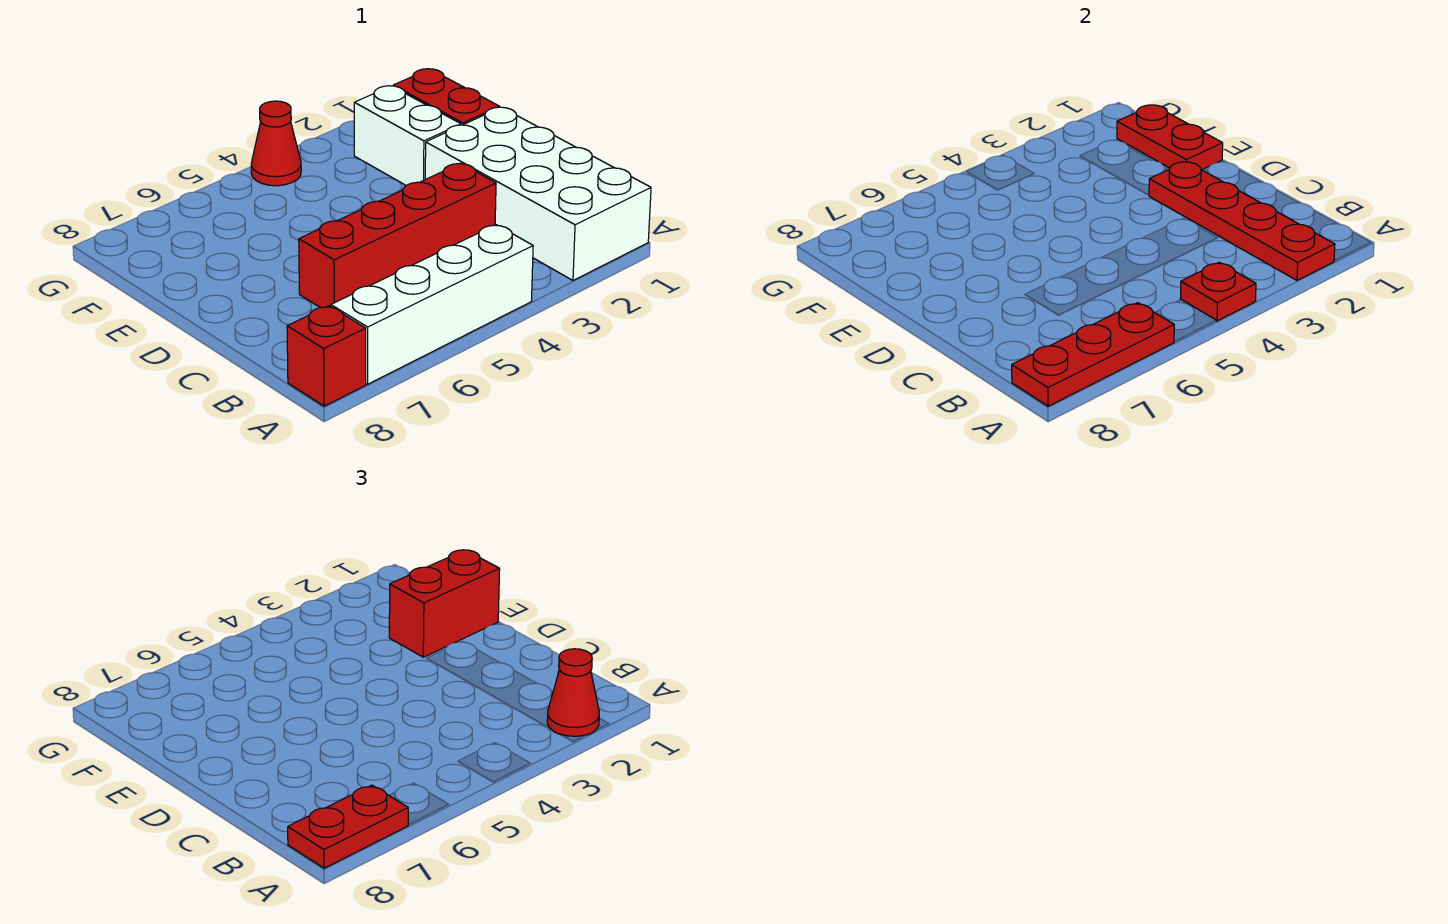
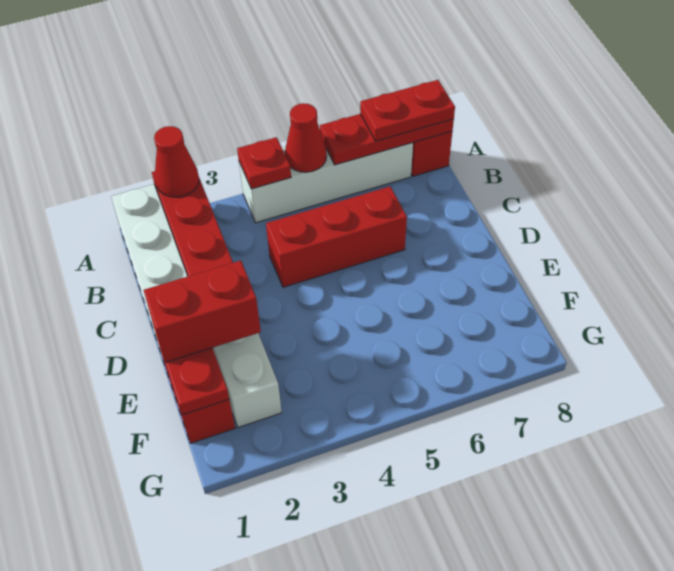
red 1x4 brick [299,163,496,308] -> red 1x3 brick [266,187,407,287]
red 1x1 cone [251,101,301,186] -> red 1x1 cone moved to [285,103,327,172]

